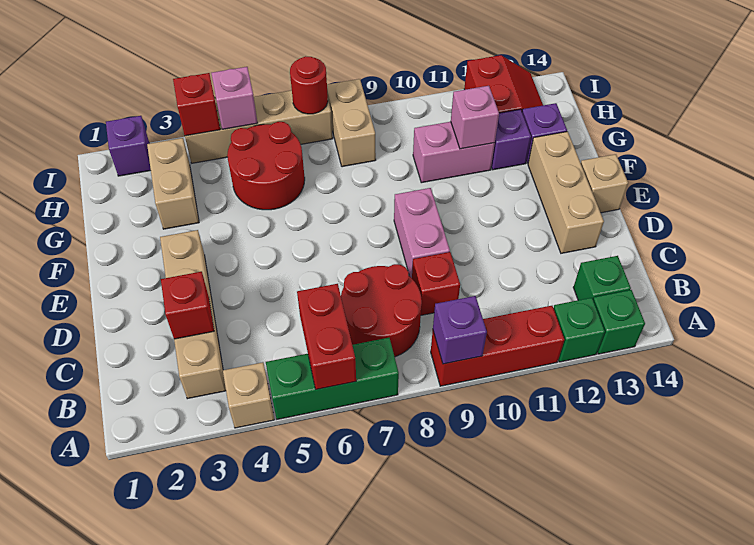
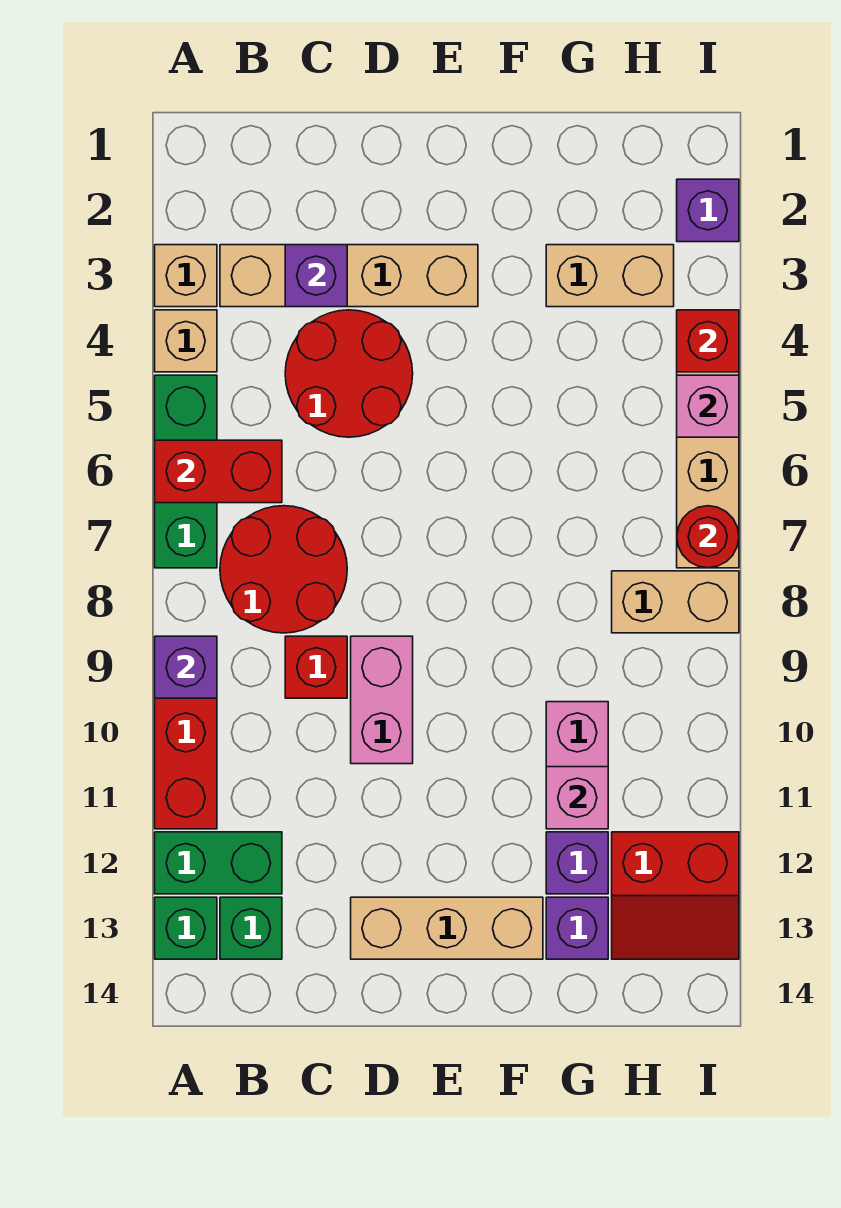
green 1x1 brick [553,298,605,362] -> green 1x2 brick [155,832,282,894]
red 1x1 brick [161,272,214,339] -> purple 1x1 brick [285,245,347,307]
pink 1x2 brick [394,188,450,278] -> pink 1x2 brick turned to [351,636,413,764]
tan 1x1 brick [581,154,628,213] -> tan 1x1 brick moved to [155,245,217,307]
red 2x2 round brick [227,122,305,210] -> red 2x2 round brick moved to [285,310,413,437]

